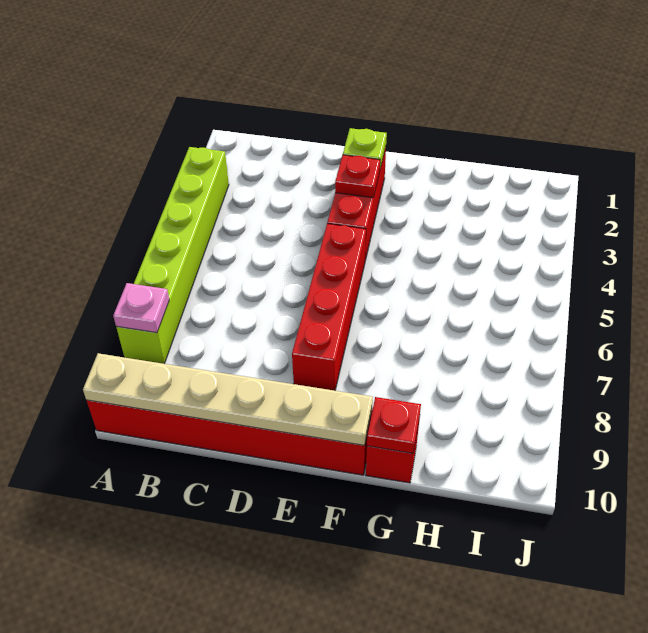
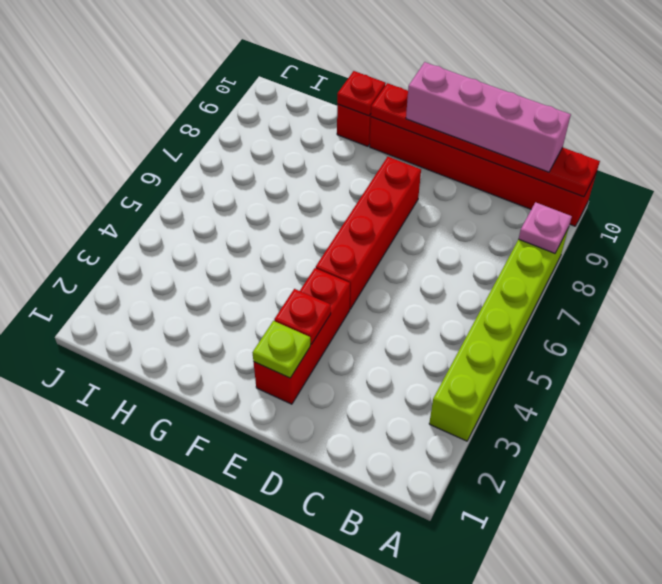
tan 1x6 plate [83,353,373,445] -> red 1x6 plate [371,83,600,197]
none -> pink 1x4 brick [406,62,571,172]

